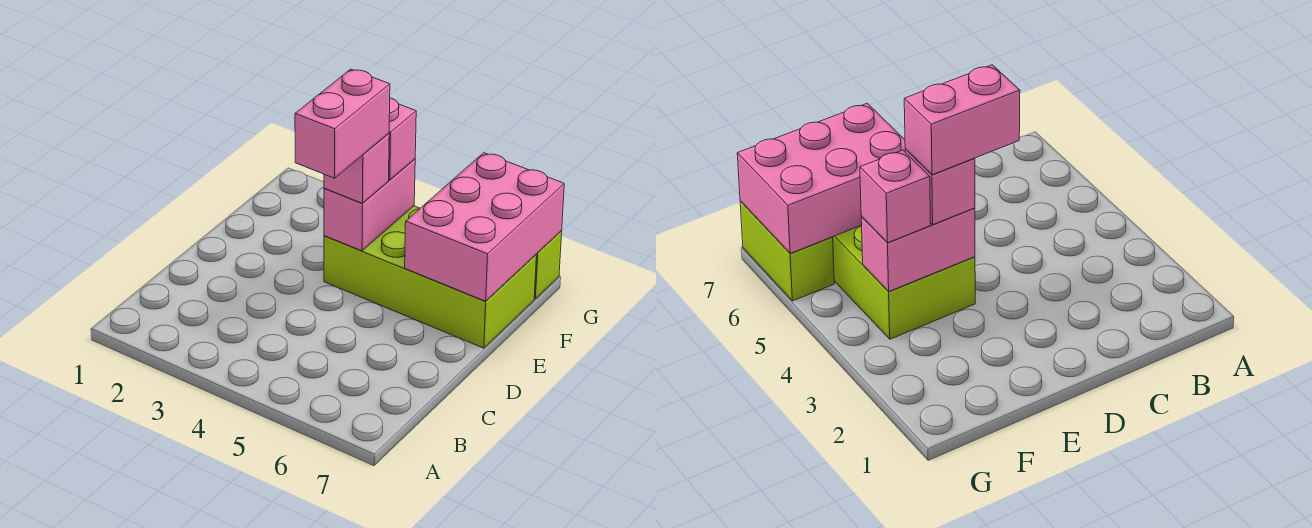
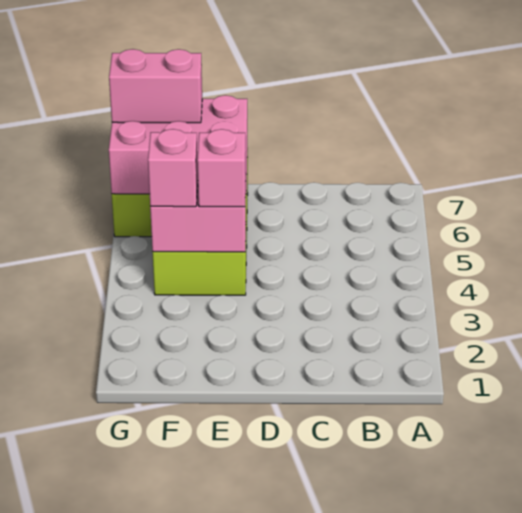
pink 1x2 brick [295,69,390,178] -> pink 1x2 brick moved to [109,49,202,123]

